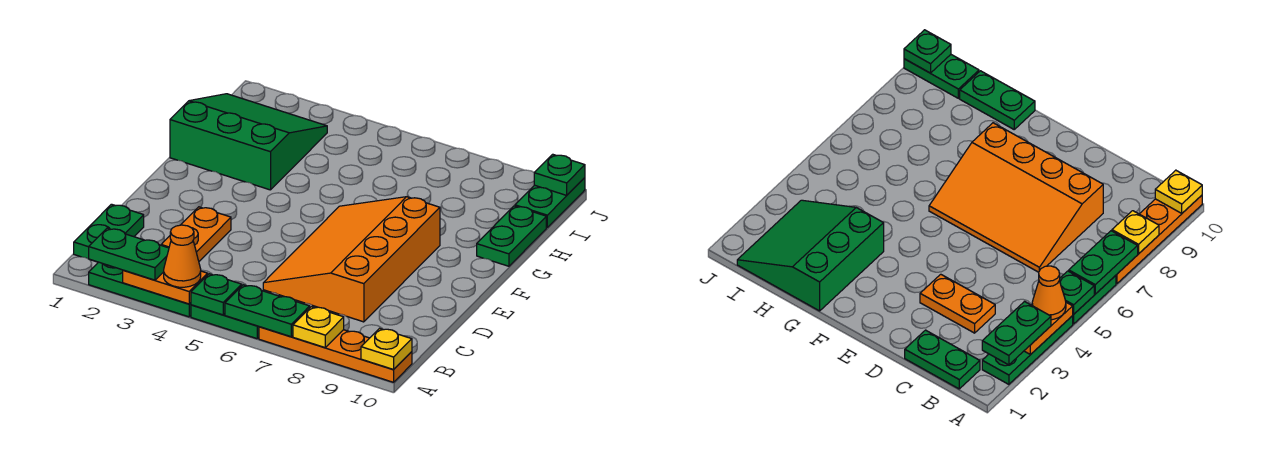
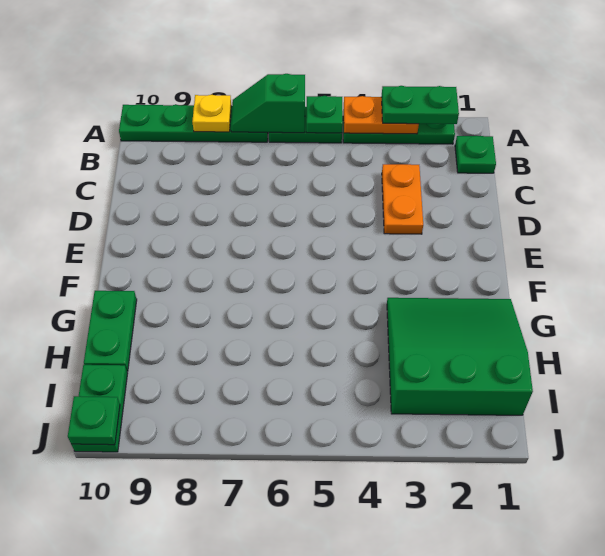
orange 1x1 cone [164,225,201,287] -> none
green 1x2 plate [225,285,310,337] -> green 1x2 slope [231,74,305,133]
orange 1x4 plate [259,327,412,382] -> green 1x4 plate [119,104,268,142]
yellow 1x1 plate [361,328,412,369] -> none
green 1x2 plate [74,204,144,260] -> green 1x1 plate [455,136,496,173]
orange 3x4 slope [263,197,440,322] -> none
green 3x3 slope [170,94,327,190] -> green 3x3 slope turned to [387,298,533,415]

